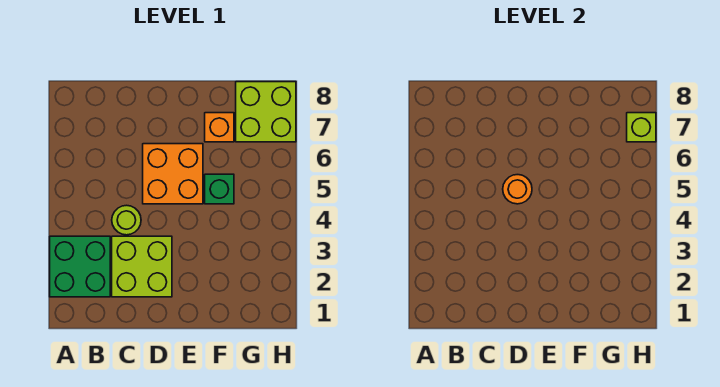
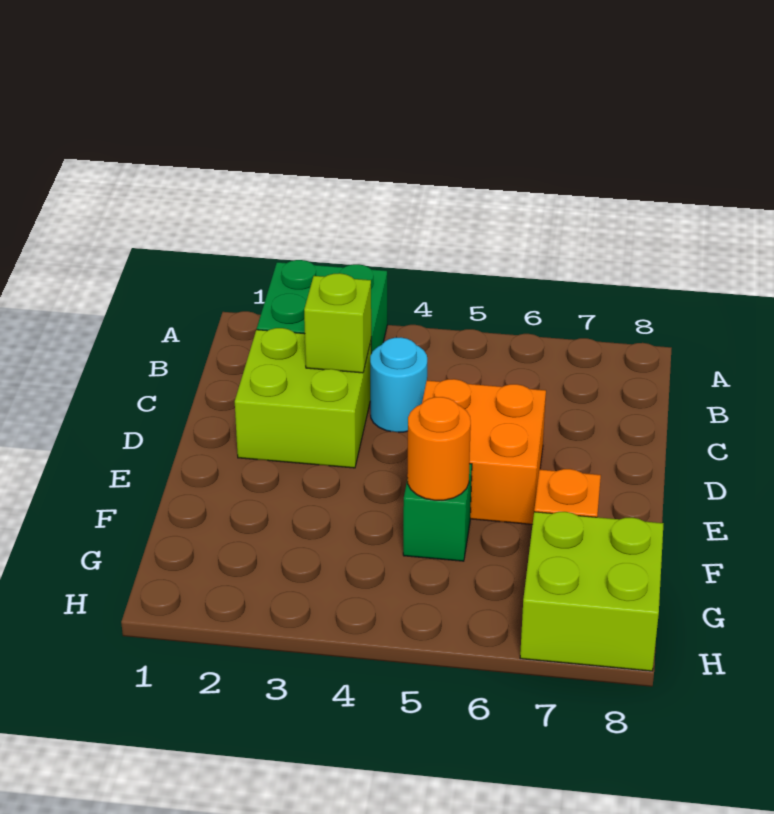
lime 1x1 round brick [112,205,141,235] -> cyan 1x1 round brick [370,337,427,432]
orange 1x1 round brick [503,175,532,204] -> orange 1x1 round brick moved to [407,397,471,500]
lime 1x1 brick [627,113,656,142] -> lime 1x1 brick moved to [304,273,371,373]

